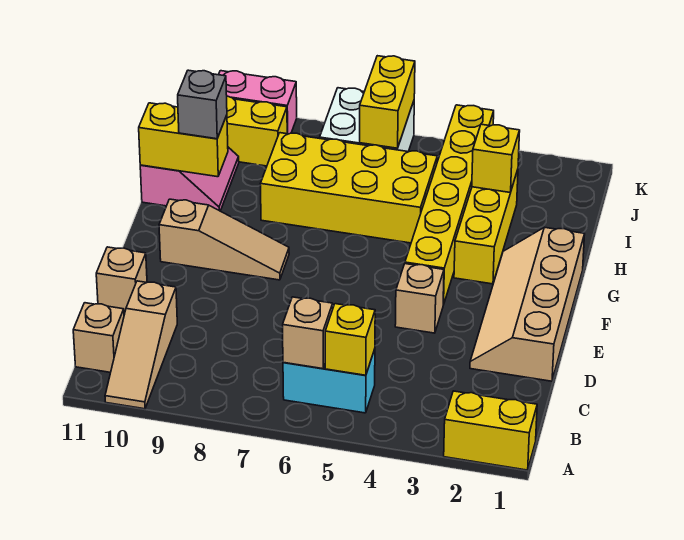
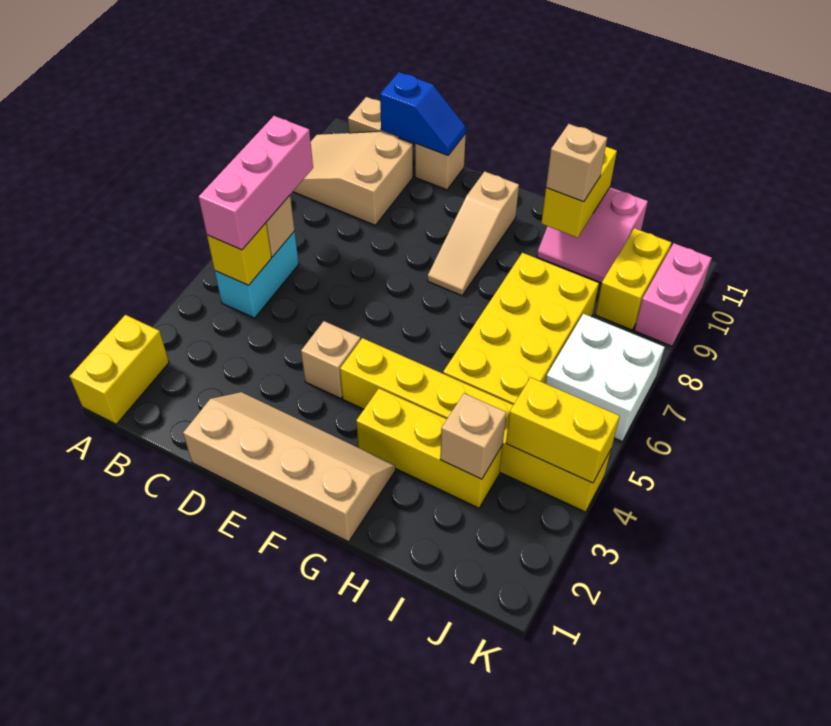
tan 1x3 slope [105,281,177,409] -> tan 2x3 slope [293,131,413,225]
none -> pink 1x3 brick [199,116,313,250]
none -> blue 1x2 slope [380,72,466,156]
grey 1x1 brick [178,70,227,139] -> tan 1x1 brick [546,124,607,202]
yellow 1x1 brick [472,124,520,193] -> tan 1x1 brick [440,393,506,479]
yellow 1x2 brick [360,56,415,148] -> yellow 1x2 brick moved to [506,377,620,483]

